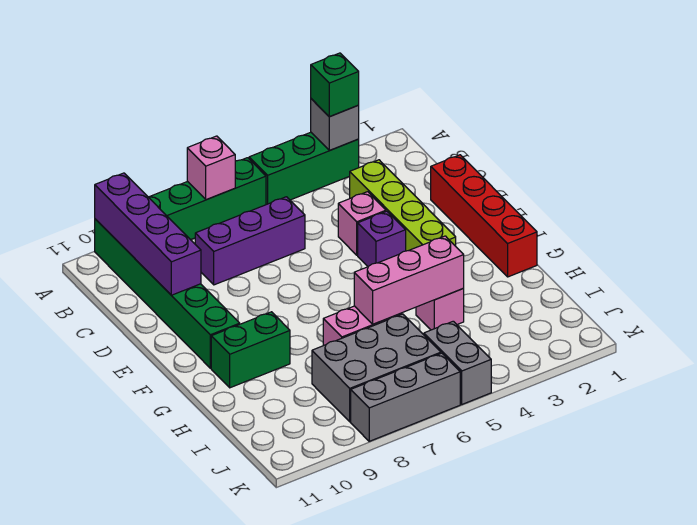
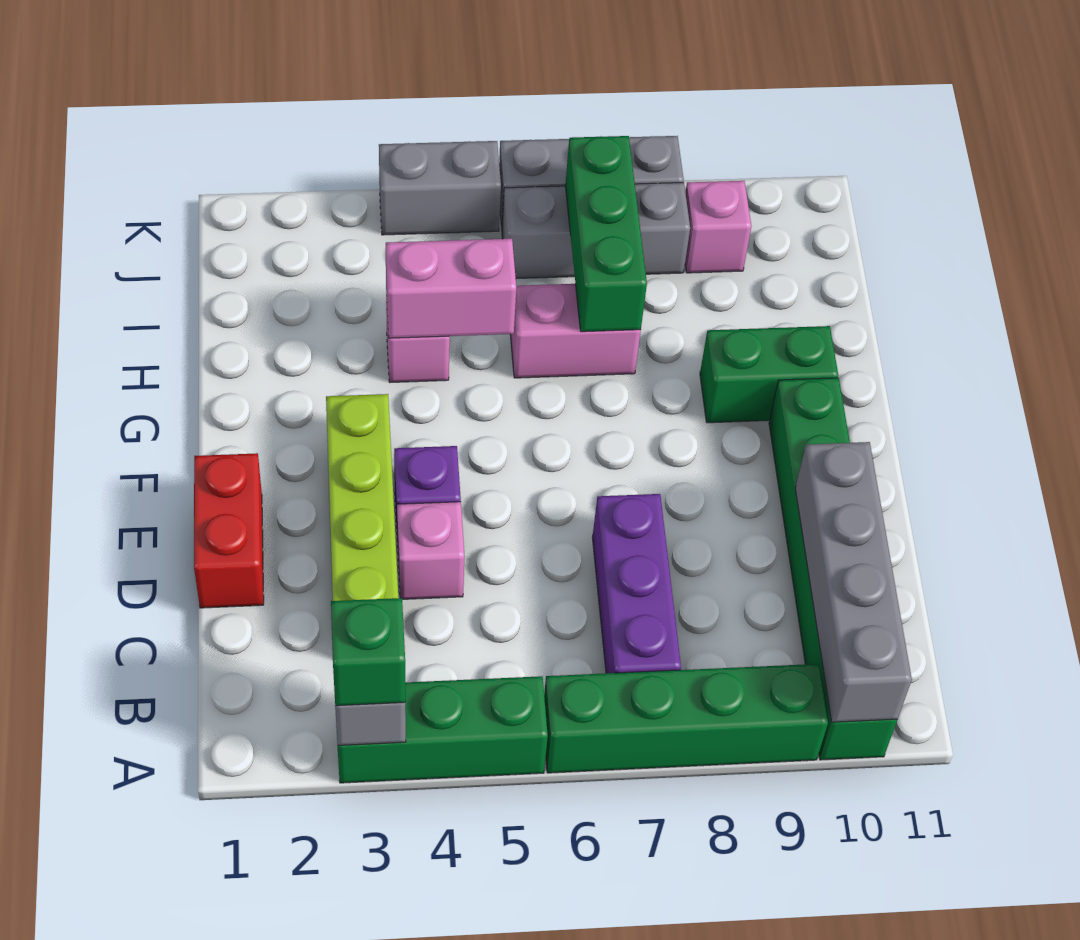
pink 1x1 brick [187,136,235,200] -> pink 1x1 brick moved to [685,181,751,273]
purple 1x4 brick [95,173,201,295] -> grey 1x4 brick [795,442,912,722]
purple 1x3 brick [195,197,305,285] -> purple 1x3 brick turned to [592,494,681,673]
red 1x4 brick [431,155,537,277] -> red 1x2 brick [194,453,264,608]
pink 1x3 brick [354,236,464,324] -> pink 1x2 brick [386,239,516,338]
none -> green 1x3 brick [565,136,647,332]
grey 2x3 brick [312,314,441,422] -> grey 1x3 brick [502,183,690,279]
grey 1x2 brick [424,321,491,404] -> grey 1x2 brick turned to [379,141,501,235]

